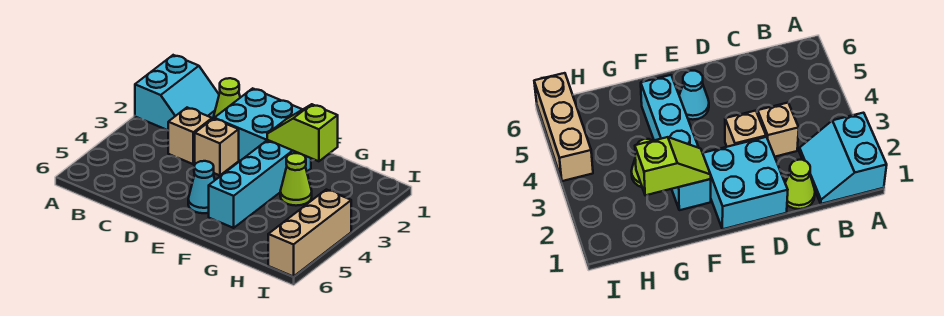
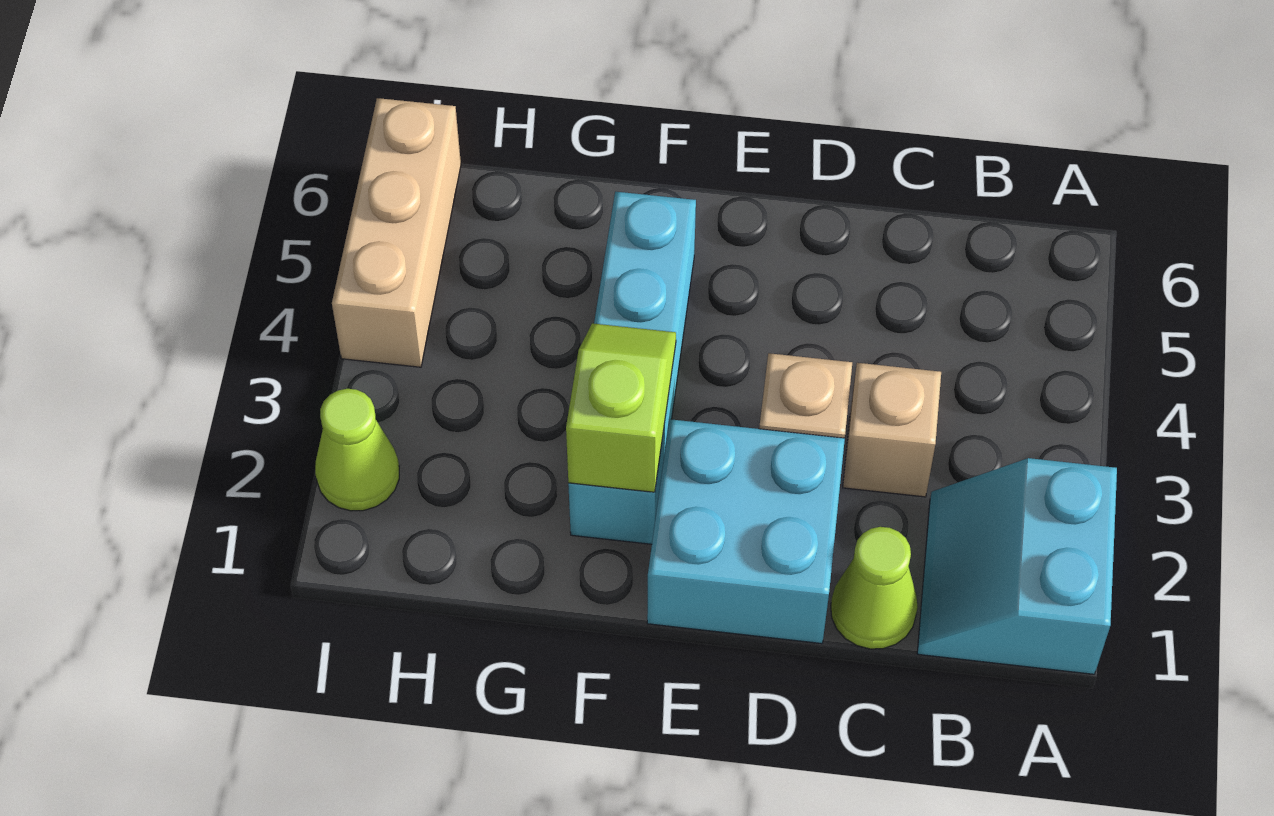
cyan 1x1 cone [188,161,215,213] -> none
lime 1x2 slope [267,104,338,161] -> lime 1x2 slope turned to [566,323,676,492]
lime 1x1 cone [280,153,312,206] -> lime 1x1 cone moved to [315,389,399,511]

